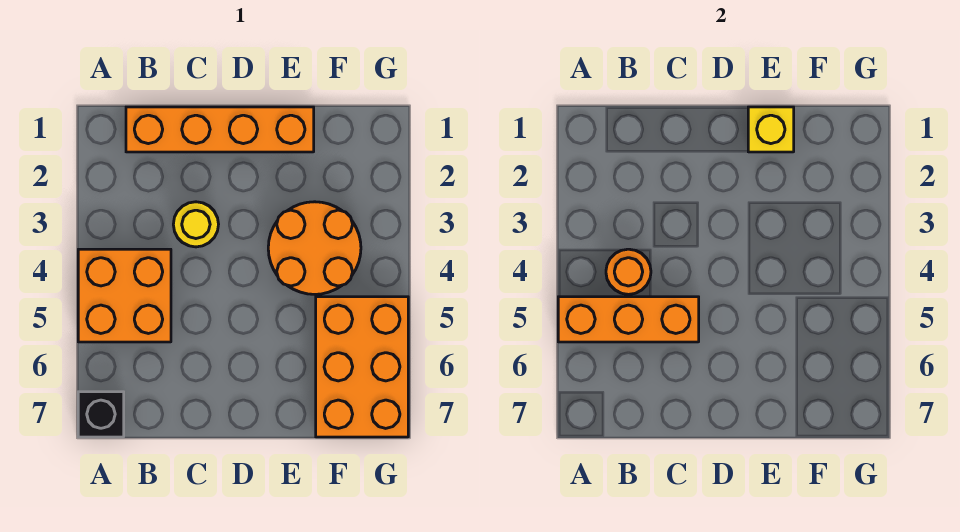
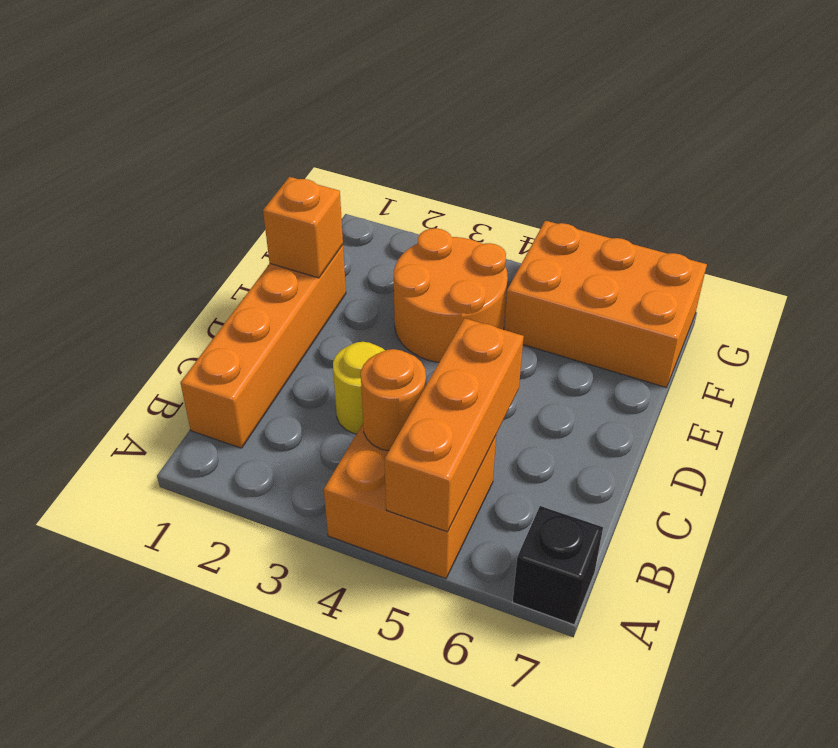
yellow 1x1 brick [748,107,794,152] -> orange 1x1 brick [263,177,343,278]

